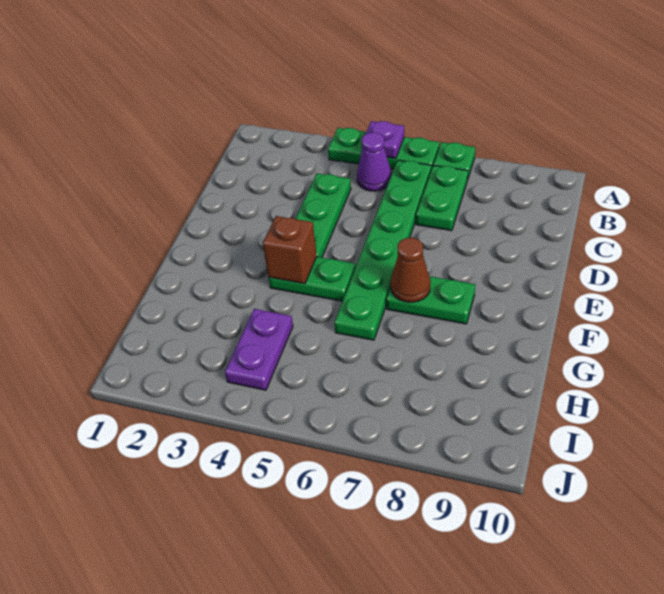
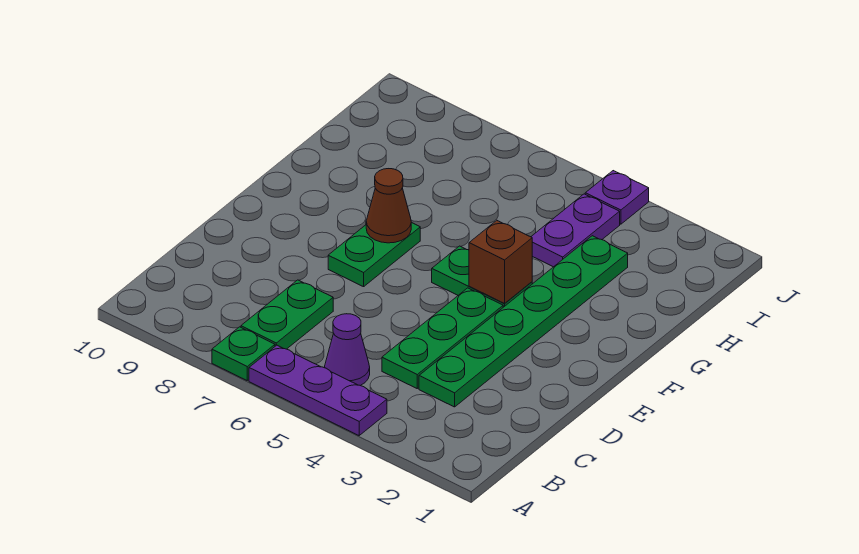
green 1x3 plate [328,128,439,170] -> purple 1x3 plate [249,345,387,435]
purple 1x1 plate [366,121,404,158] -> purple 1x1 plate moved to [585,171,649,224]
green 1x6 plate [334,160,431,340] -> green 1x6 plate moved to [419,236,628,407]
green 1x2 plate [386,276,475,324] -> green 1x2 plate turned to [328,222,420,287]

